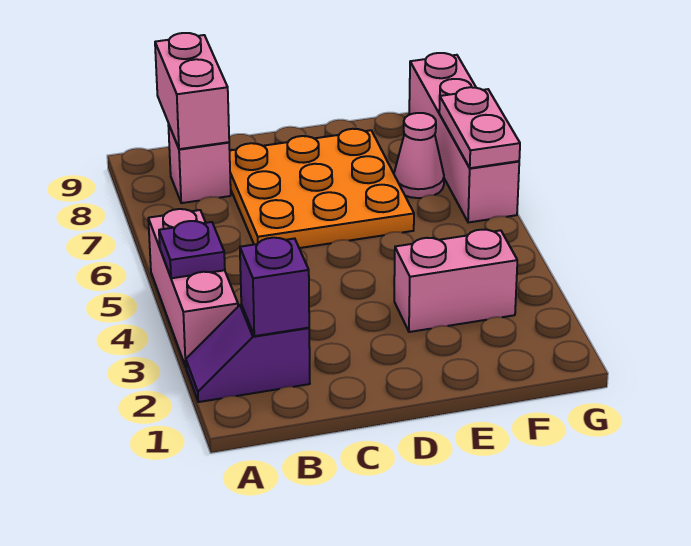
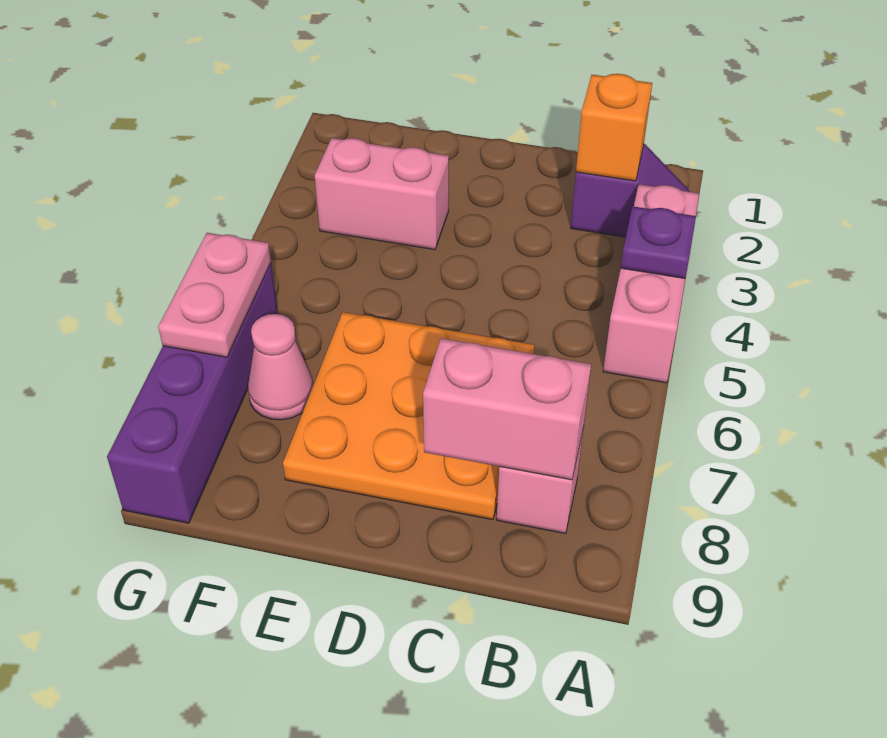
purple 1x1 brick [240,238,309,336] -> orange 1x1 brick [576,74,652,181]
pink 1x2 brick [155,33,229,149] -> pink 1x2 brick turned to [423,338,591,480]
pink 1x4 brick [409,53,519,223] -> purple 1x4 brick [107,264,278,523]

